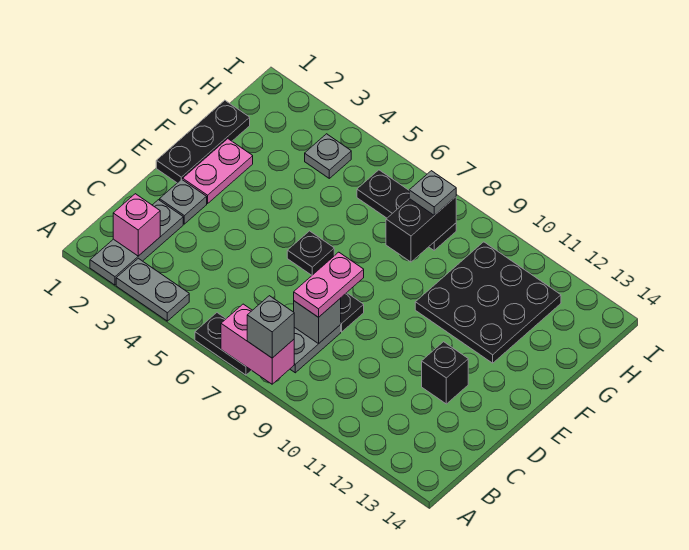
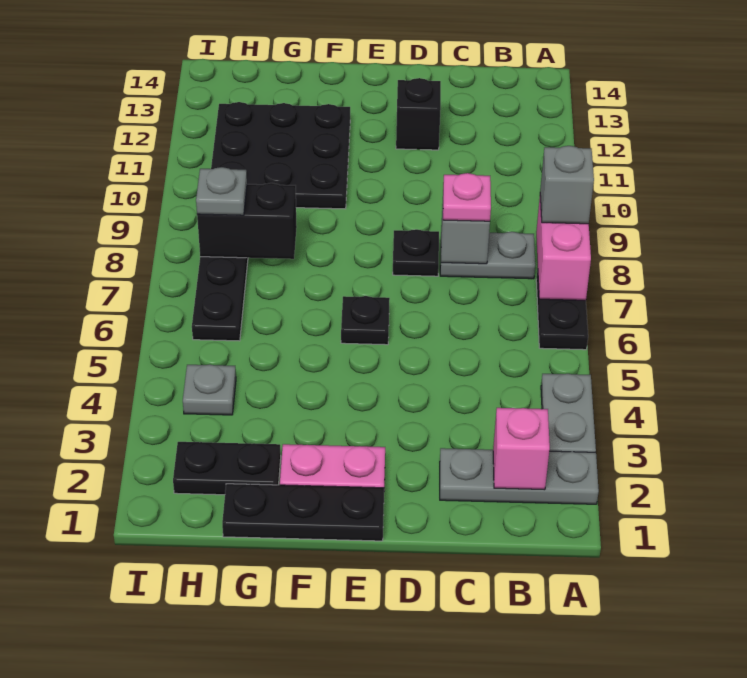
pink 1x2 plate [294,252,364,317] -> pink 1x1 plate [443,173,491,221]
grey 1x1 plate [160,179,207,224] -> none
none -> black 1x2 plate [173,442,281,495]

